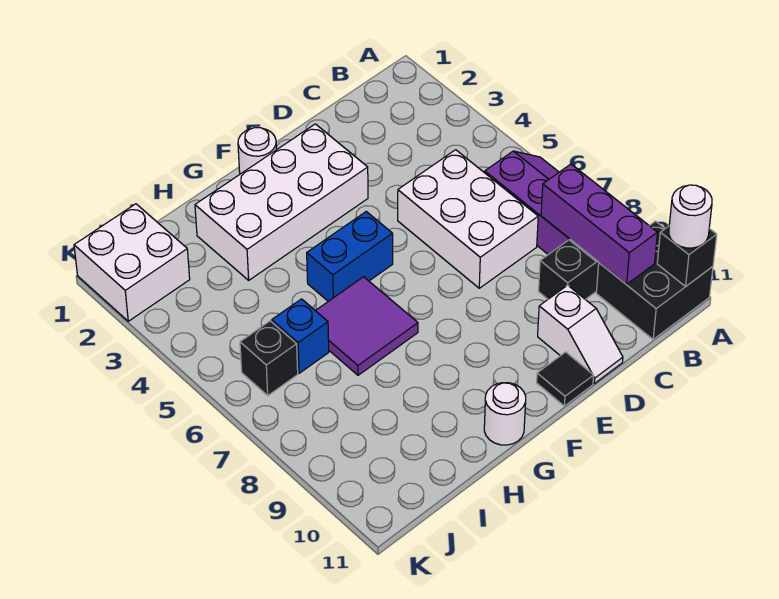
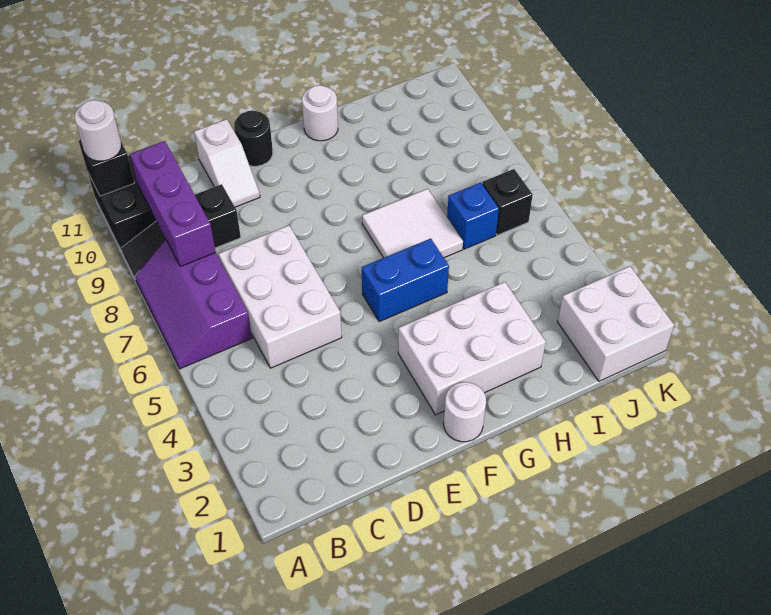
white 1x2 slope [538,285,623,383] -> white 1x2 slope turned to [194,119,260,207]
white 2x4 brick [195,124,368,280] -> white 2x3 brick [398,282,546,415]
black 1x1 tile [537,352,594,406] -> black 1x1 round brick [234,110,273,166]
purple 2x2 tile [315,277,418,375] -> white 2x2 tile [362,189,463,258]

